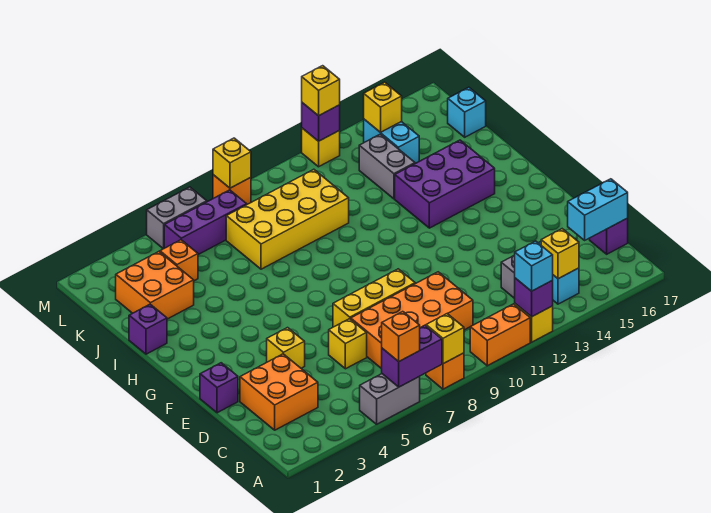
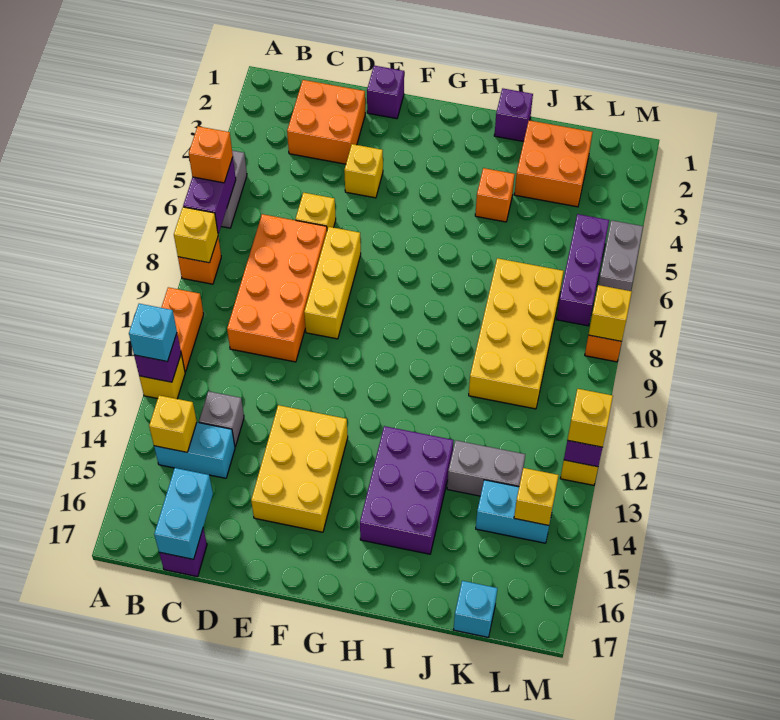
none -> yellow 2x3 brick [251,405,348,532]
orange 1x1 brick [160,240,198,281] -> orange 1x1 brick moved to [475,168,515,222]

